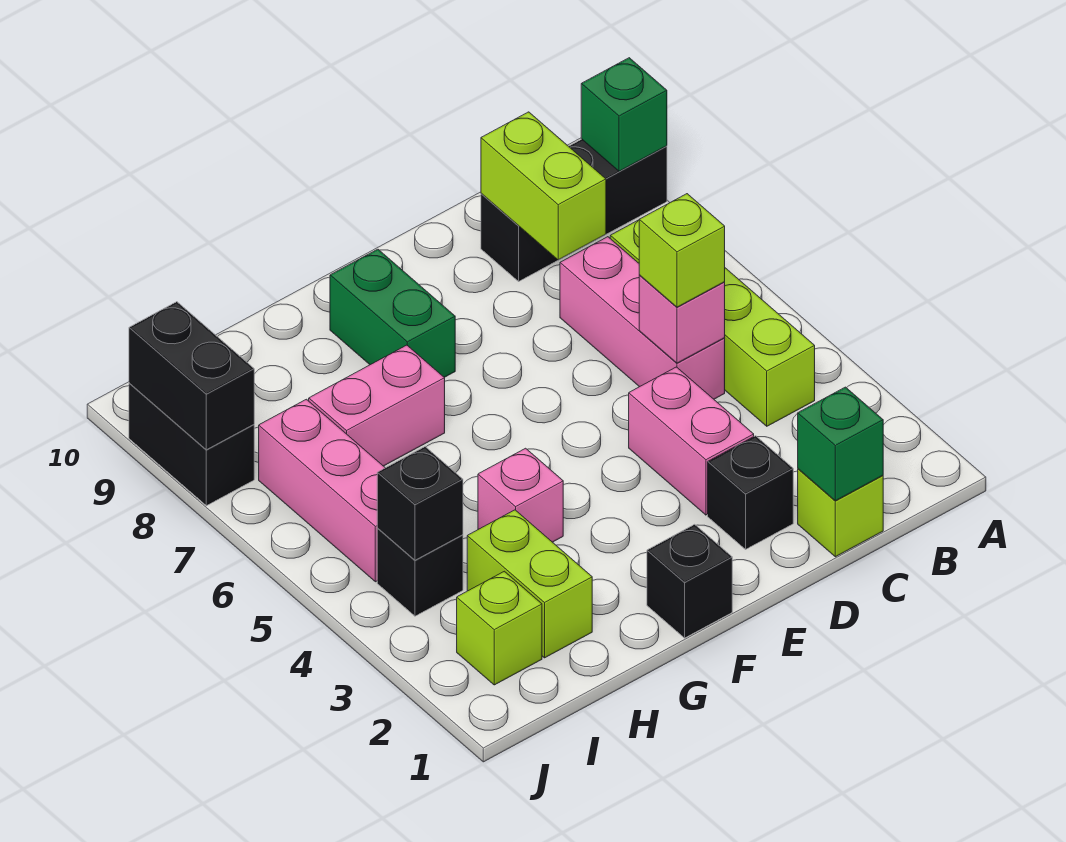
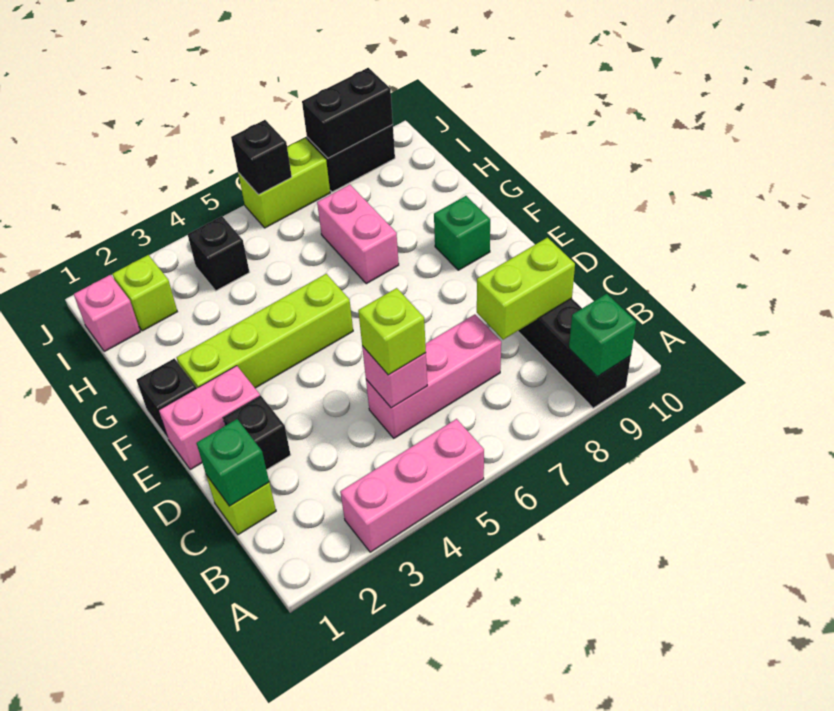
lime 1x4 brick [610,220,815,426] -> lime 1x4 brick moved to [176,274,353,388]
pink 1x2 brick [629,367,754,515] -> pink 1x2 brick moved to [159,366,260,470]
green 1x2 brick [330,249,455,377] -> green 1x1 brick [434,196,490,270]
pink 1x1 brick [478,448,563,542] -> pink 1x1 brick moved to [74,275,140,351]
lime 1x2 brick [467,510,592,658] -> lime 1x2 brick moved to [238,138,330,228]
black 1x1 brick [377,447,463,560] -> black 1x1 brick moved to [231,120,292,195]
pink 1x3 brick [259,399,385,582] -> pink 1x3 brick moved to [340,419,484,552]

